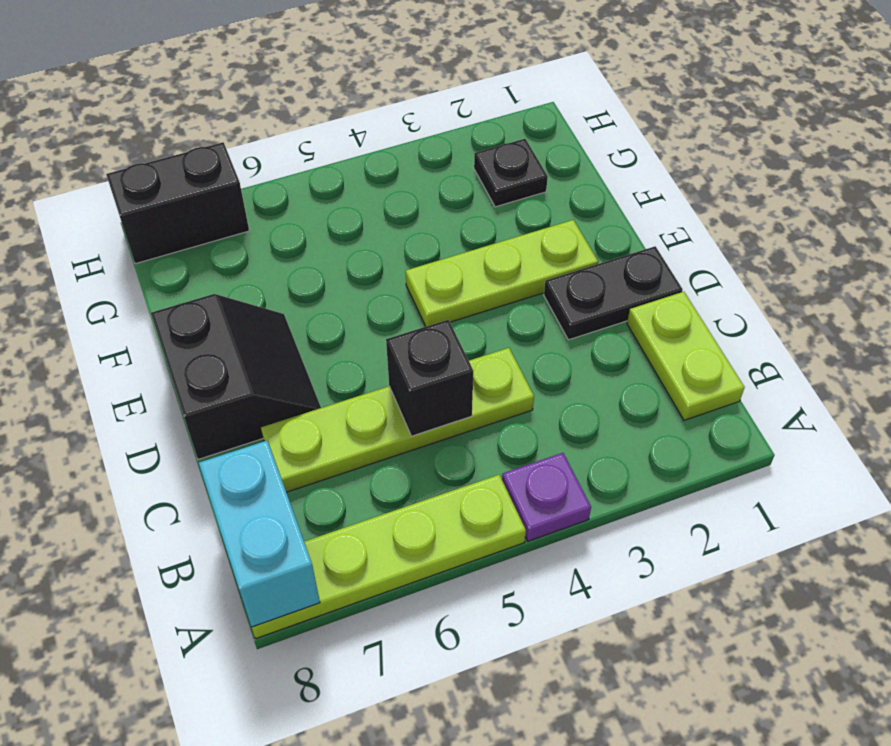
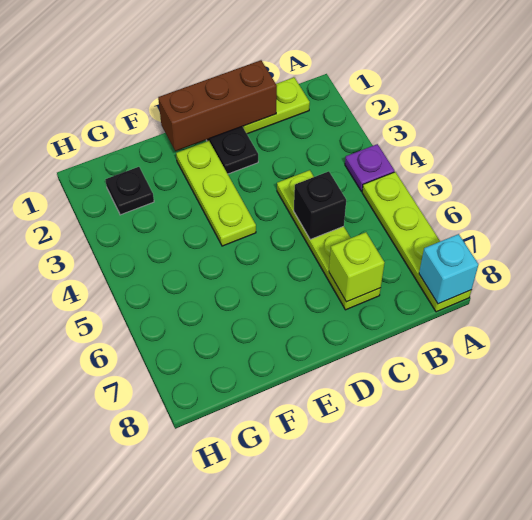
cyan 1x2 brick [199,441,320,627] -> cyan 1x1 brick [419,234,478,304]
none -> brown 1x3 brick [158,60,277,151]
none -> lime 1x1 brick [329,232,384,302]
black 2x2 slope [151,294,321,459] -> none
black 1x2 brick [106,142,249,264] -> none

